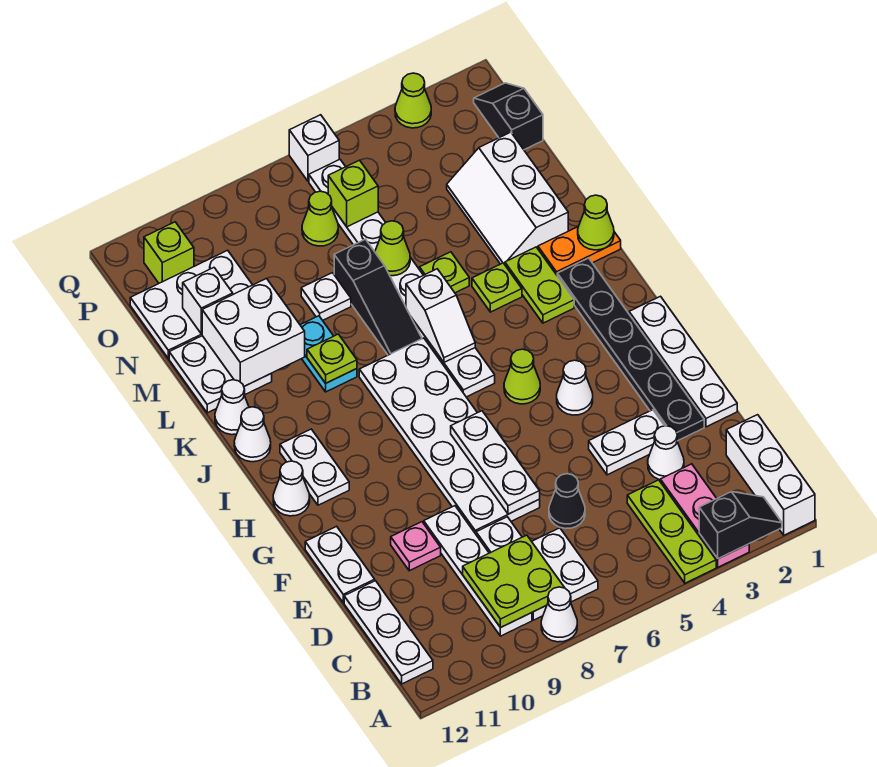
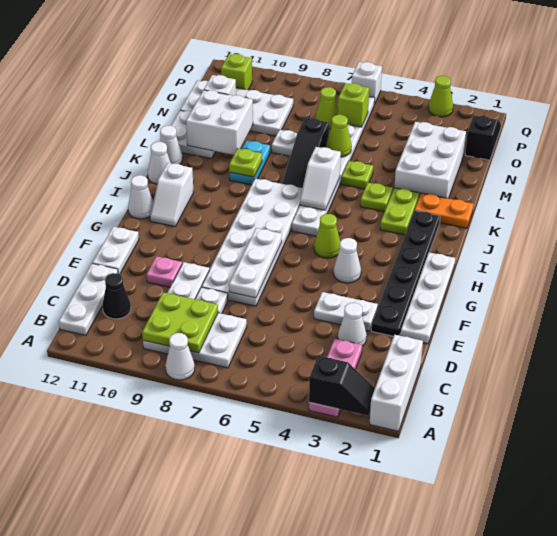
lime 1x3 plate [627,480,716,583] -> none
black 1x1 cone [549,474,585,529] -> black 1x1 cone moved to [102,273,131,319]
white 1x2 plate [280,429,349,505] -> white 1x2 slope [150,163,194,226]
lime 1x1 cone [578,195,614,250] -> none
white 2x3 slope [447,132,568,264] -> white 2x3 brick [394,122,466,198]
white 2x3 plate [130,250,252,359] -> white 2x4 plate [181,81,293,136]

